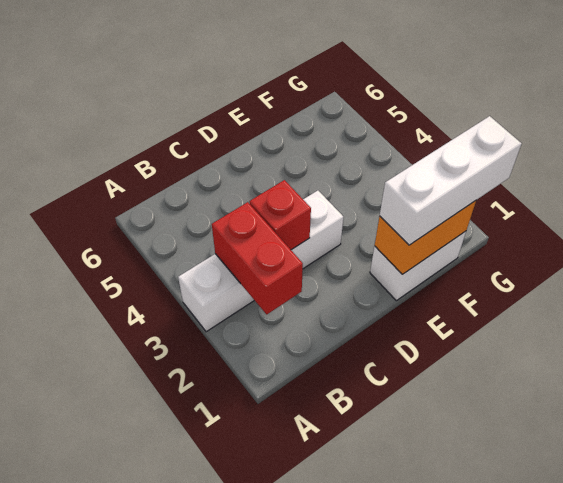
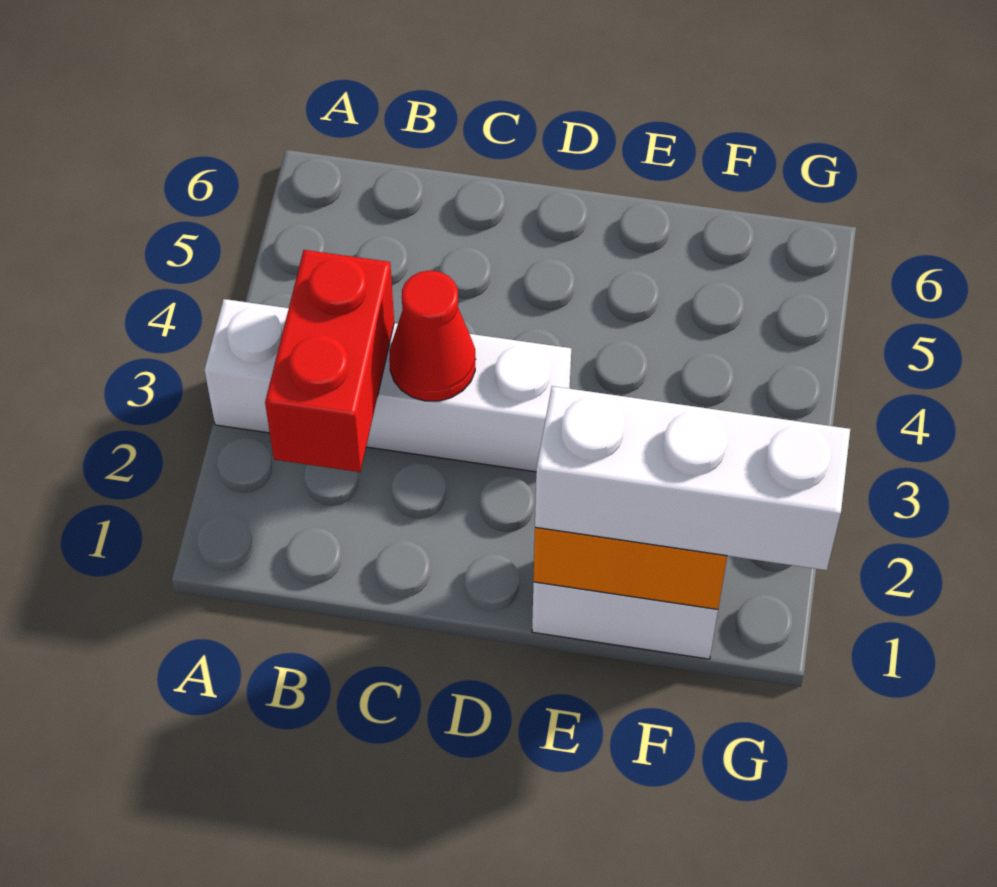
red 1x1 brick [250,180,311,250] -> red 1x1 cone [389,270,475,401]

